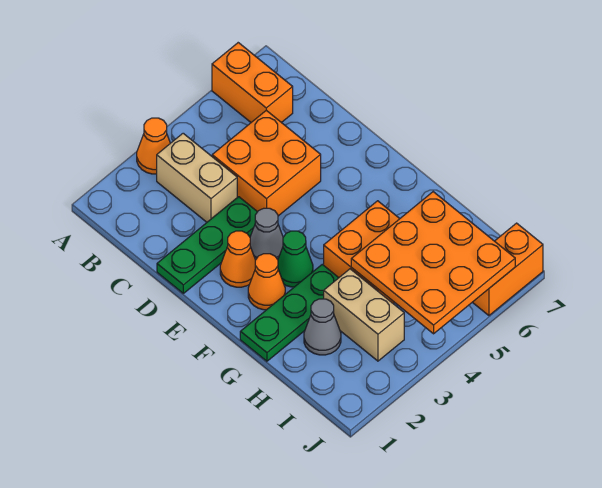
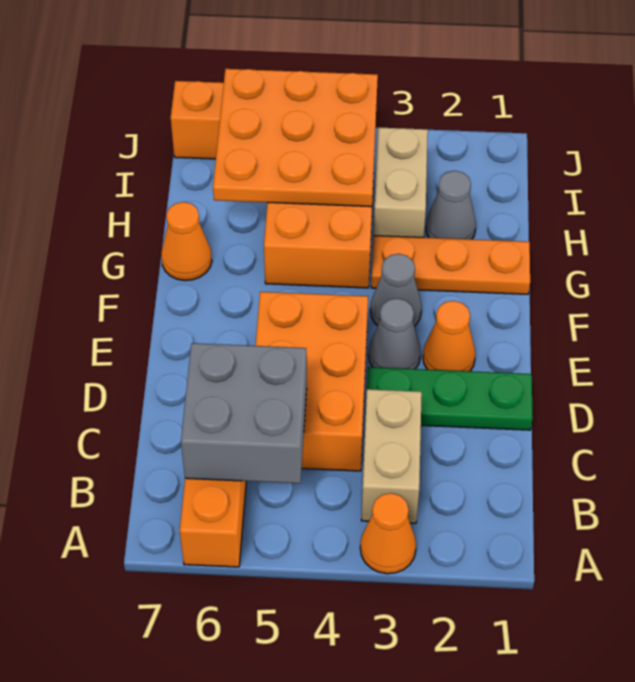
none -> grey 2x2 brick [181,343,307,483]
orange 2x2 brick [212,110,321,216] -> orange 2x3 brick [255,292,368,471]
orange 1x1 cone [248,254,285,310] -> orange 1x1 cone moved to [161,202,212,281]
green 1x1 cone [278,231,313,287] -> grey 1x1 cone [370,254,422,326]
green 1x3 plate [240,264,339,361] -> orange 1x3 plate [371,236,530,294]

